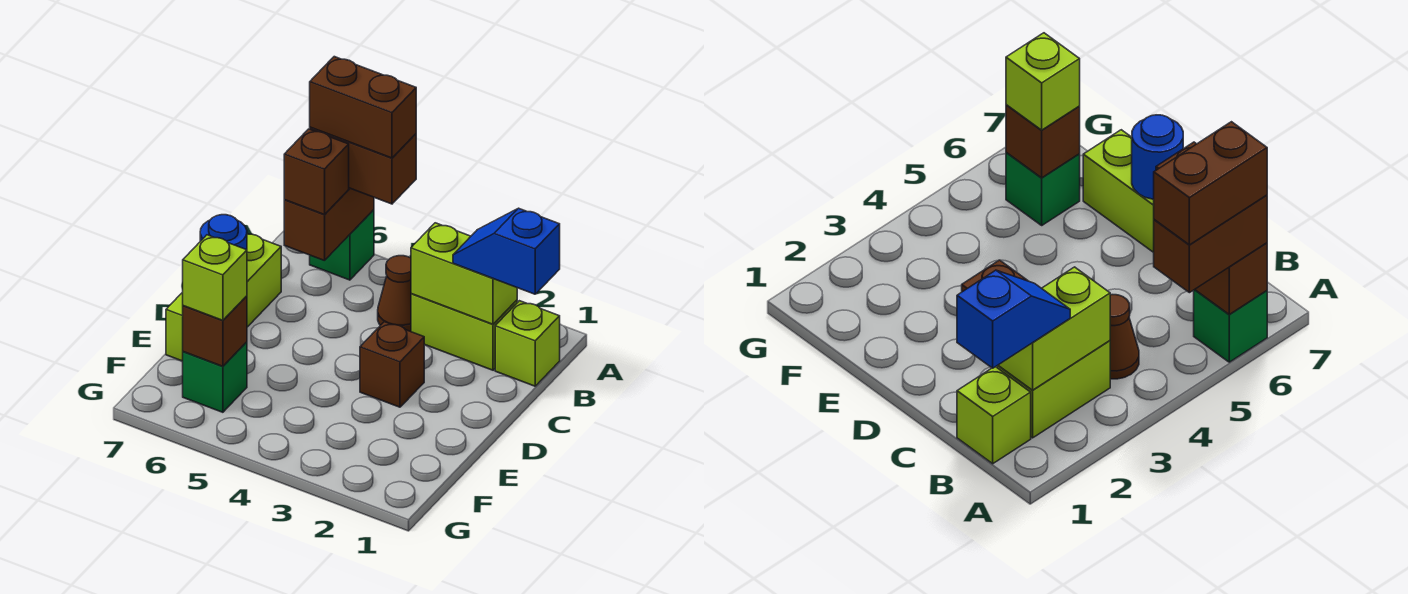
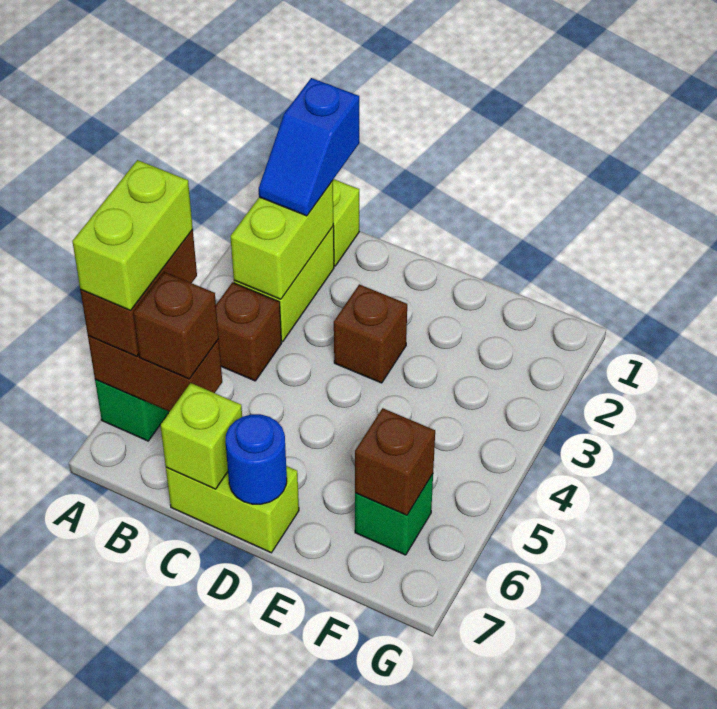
brown 1x2 brick [310,57,416,158] -> lime 1x2 brick [72,160,193,310]
brown 1x1 cone [378,256,411,332] -> brown 1x1 brick [216,283,282,381]
lime 1x3 brick [166,234,281,361] -> lime 1x2 brick [166,466,299,553]
lime 1x1 brick [183,235,247,320] -> lime 1x1 brick moved to [160,383,242,489]

